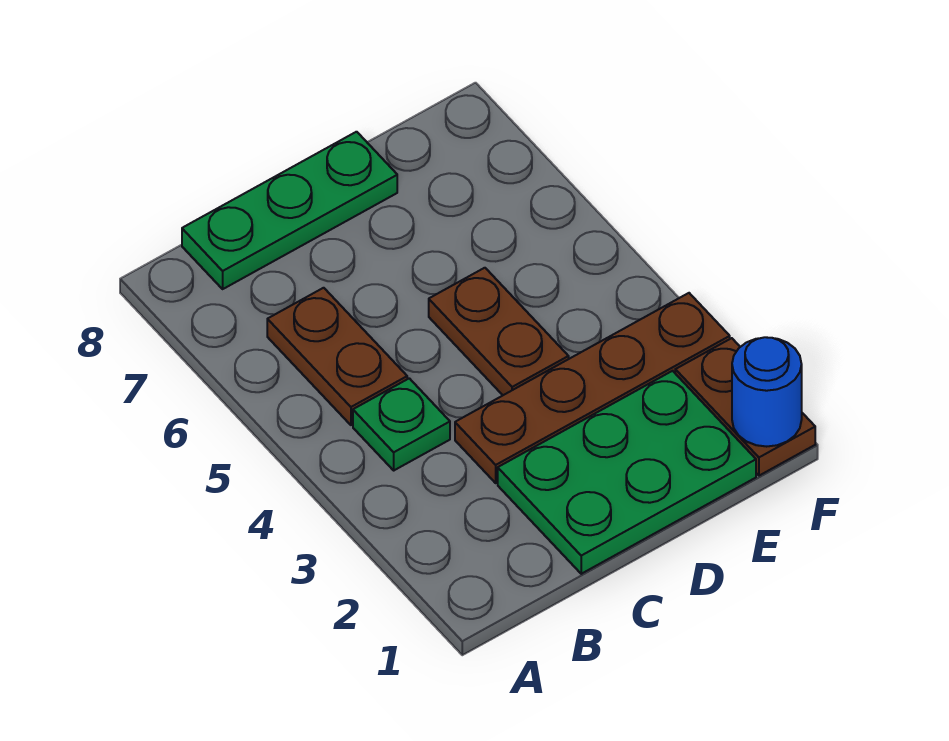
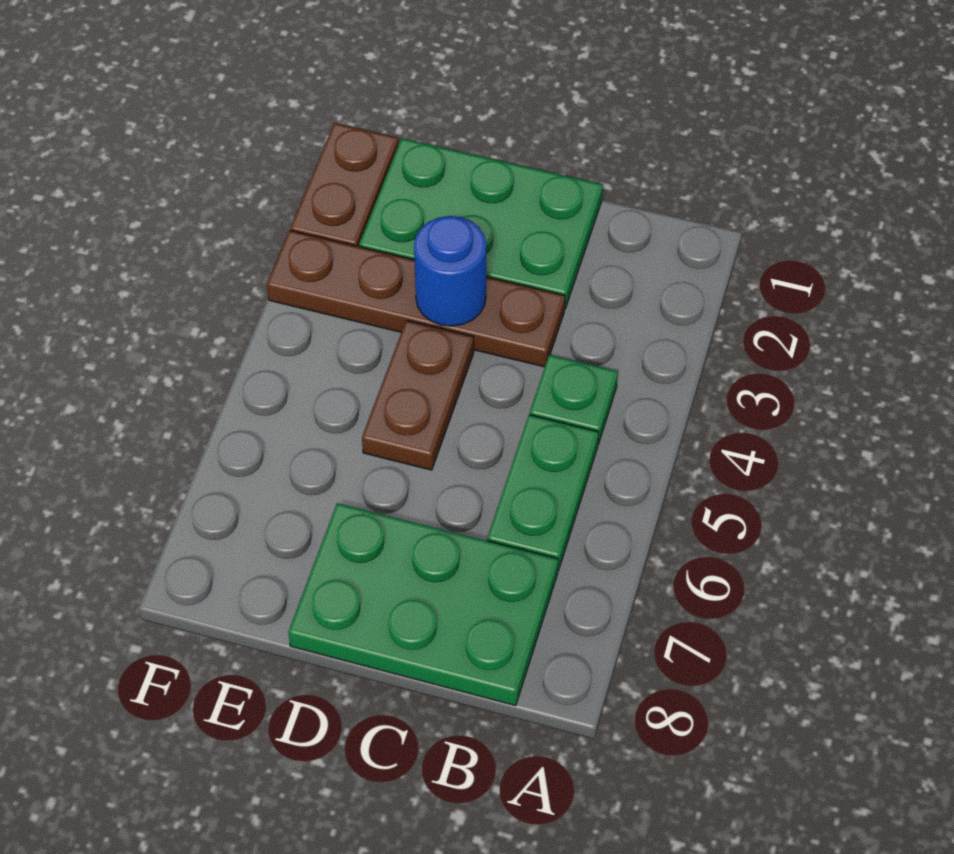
brown 1x2 plate [267,288,407,425] -> green 1x2 plate [487,415,599,571]
green 1x3 plate [182,132,397,289] -> green 2x3 plate [288,503,558,706]
blue 1x1 round brick [732,337,802,447] -> blue 1x1 round brick moved to [414,216,486,326]

